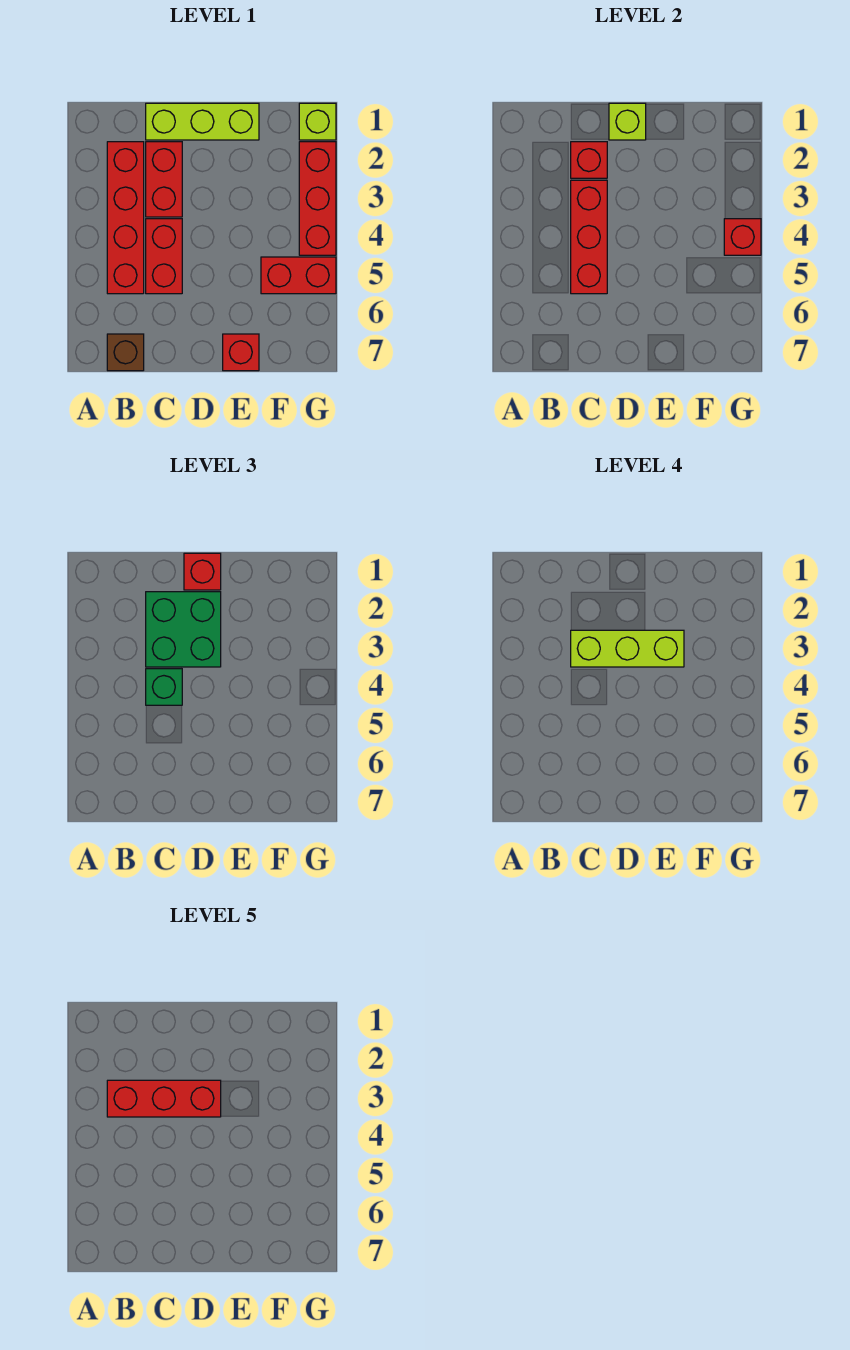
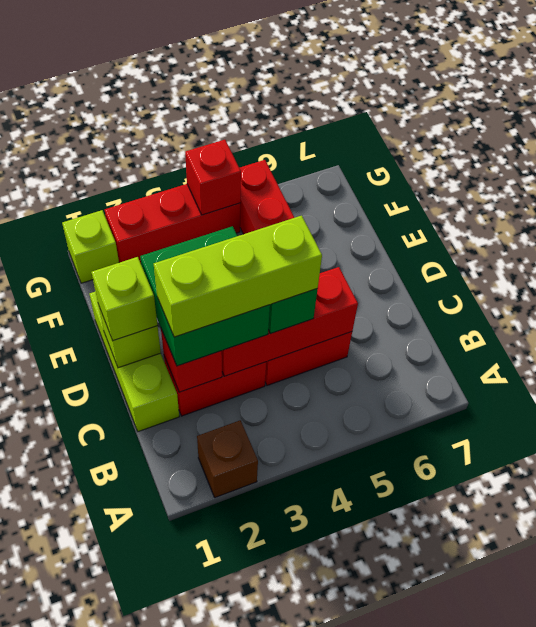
red 1x4 brick [107,142,144,294] -> none
red 1x3 brick [107,1080,221,1117] -> none
brown 1x1 brick [107,334,144,371] -> brown 1x1 brick moved to [197,420,258,497]
lime 1x3 brick [571,630,684,667] -> lime 1x3 brick turned to [154,216,322,337]
red 1x1 brick [184,553,221,590] -> lime 1x1 brick [92,257,158,341]
red 1x1 brick [223,334,259,371] -> none

